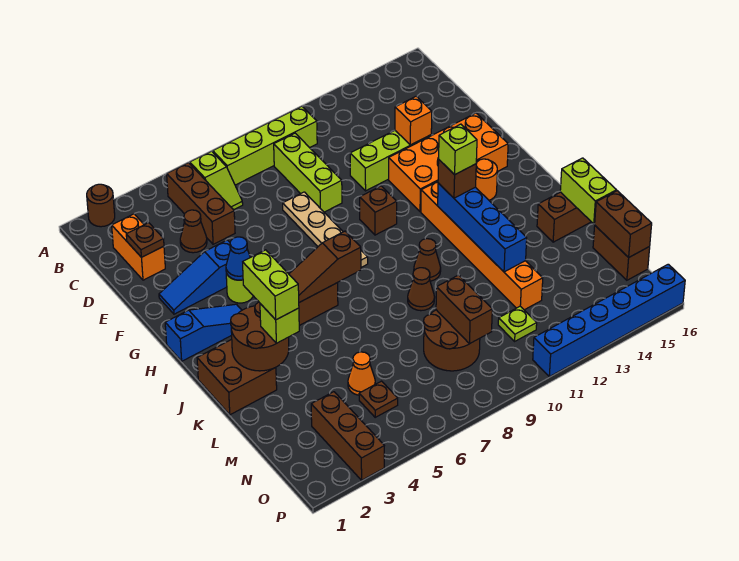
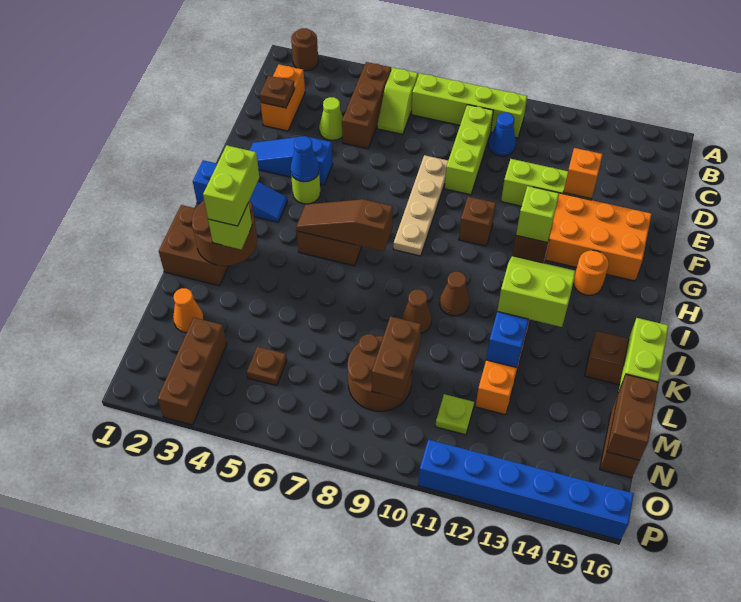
none -> blue 1x1 cone [489,113,516,156]
brown 1x1 cone [180,210,207,253] -> lime 1x1 cone [319,97,343,140]
none -> lime 2x2 slope [497,256,575,327]
orange 1x1 cone [348,352,375,395] -> orange 1x1 cone moved to [173,288,204,333]

